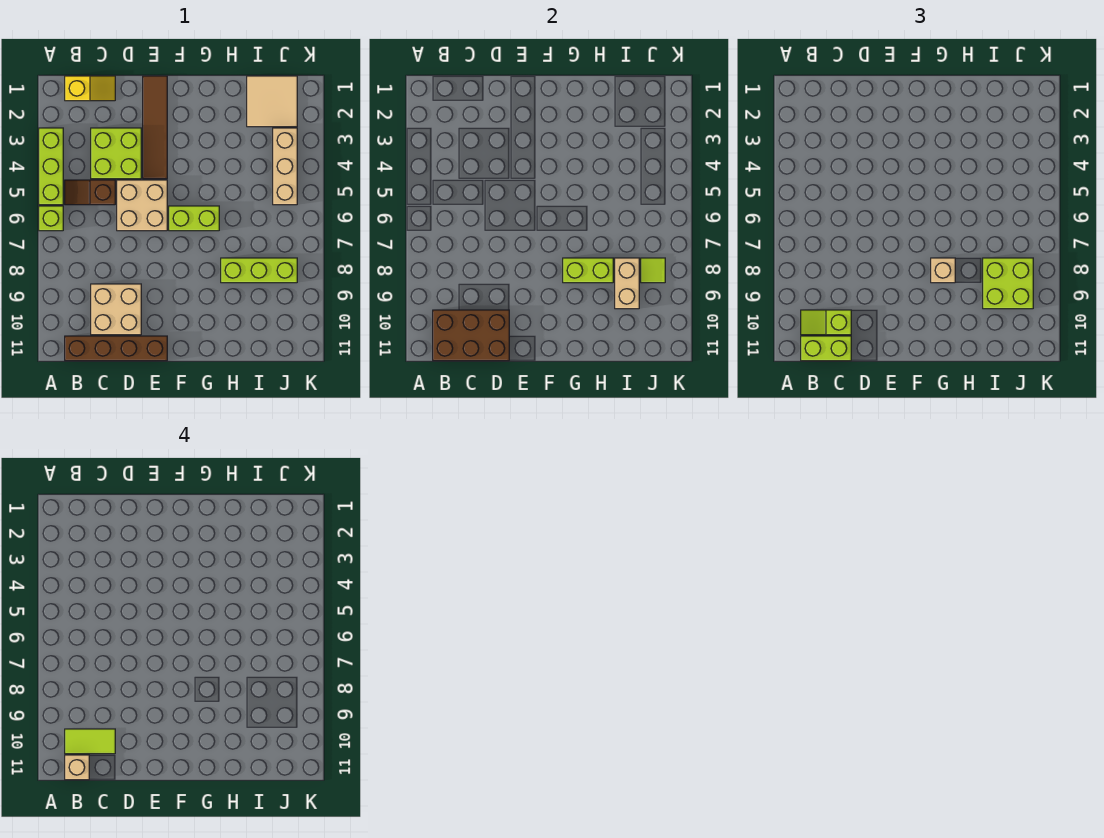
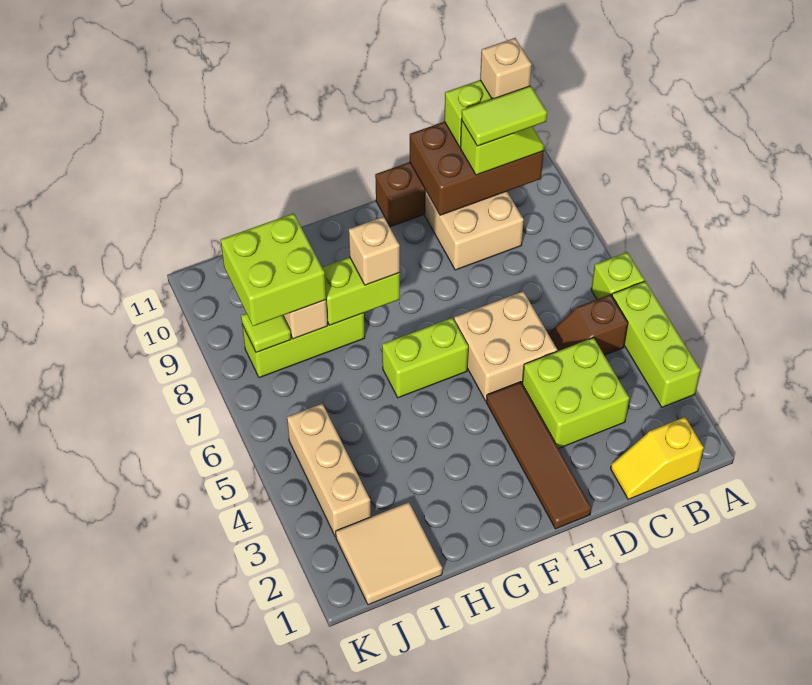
brown 1x2 slope [65,180,115,205] -> brown 1x2 slope turned to [548,294,628,355]

